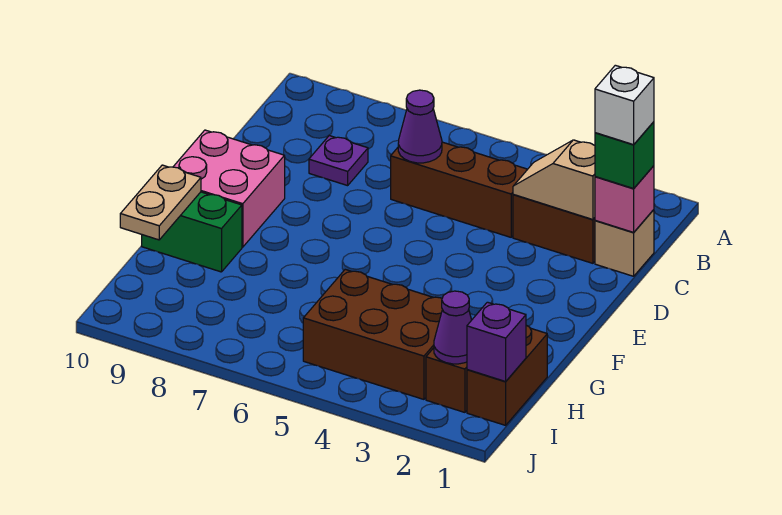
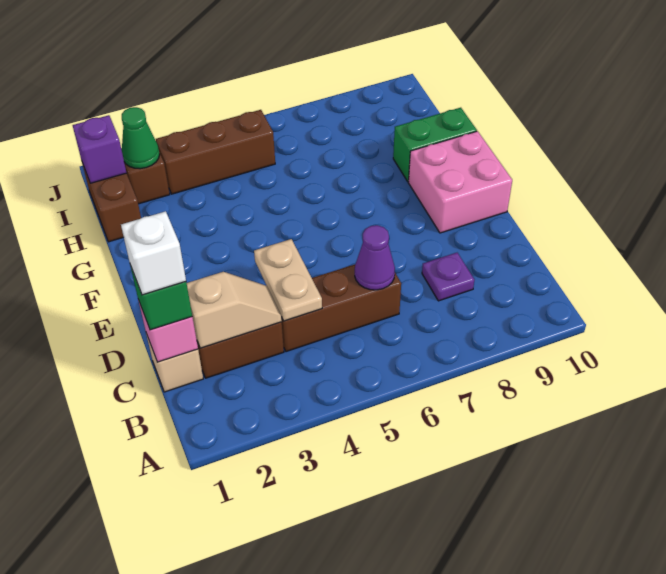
tan 1x2 plate [120,165,201,240] -> tan 1x2 plate moved to [254,239,322,321]
brown 2x3 brick [303,270,442,399] -> brown 1x3 brick [156,110,275,194]
purple 1x1 cone [434,291,471,364] -> green 1x1 cone [121,107,160,169]

